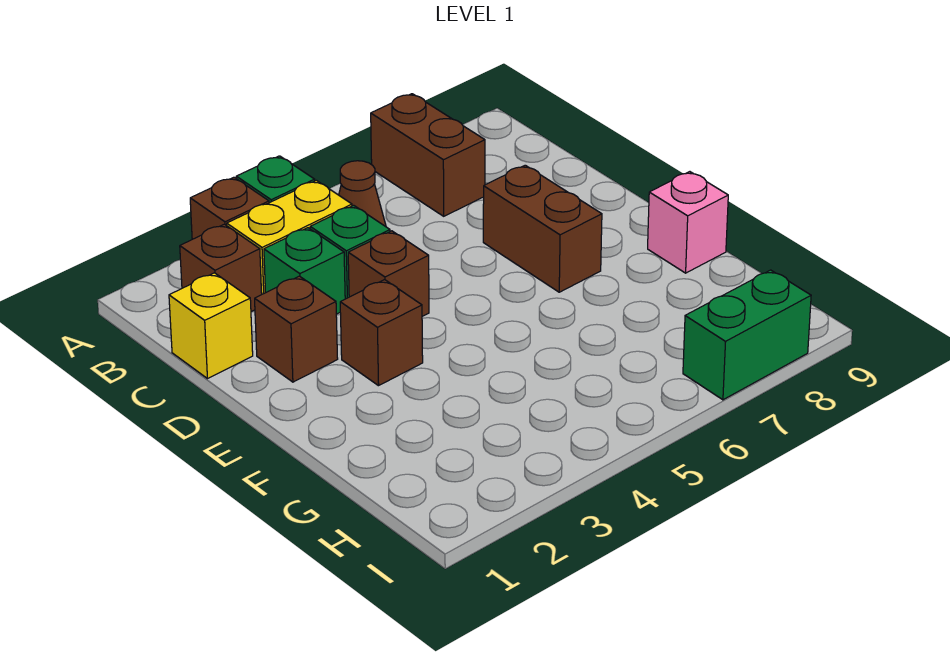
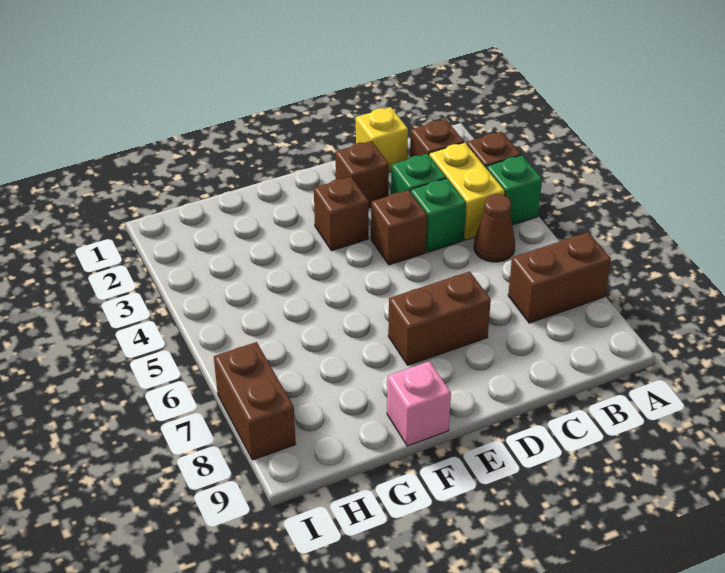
green 1x2 brick [683,270,811,400] -> brown 1x2 brick [214,342,296,460]

